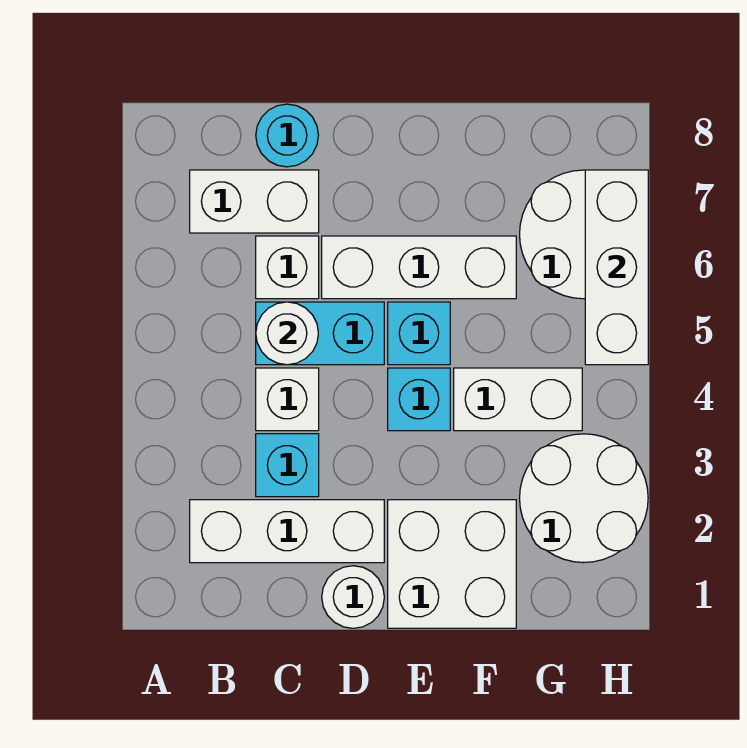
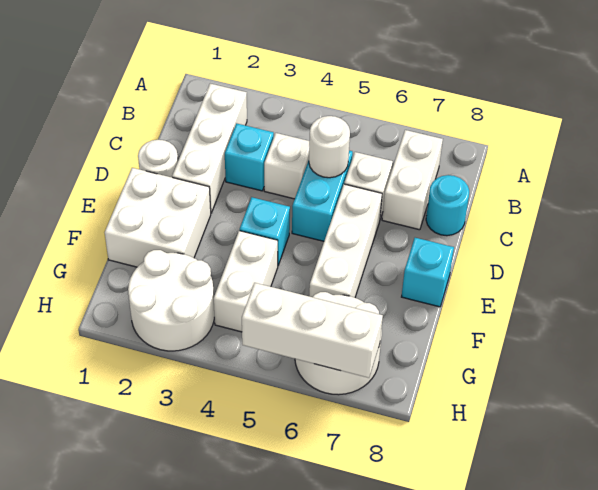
cyan 1x1 brick [388,302,450,365] -> cyan 1x1 brick moved to [402,238,454,307]

